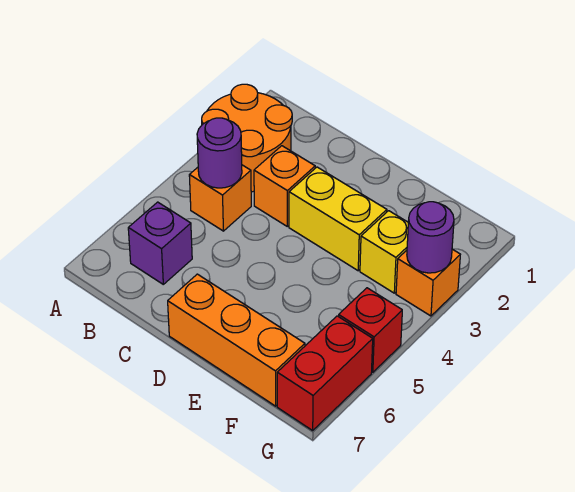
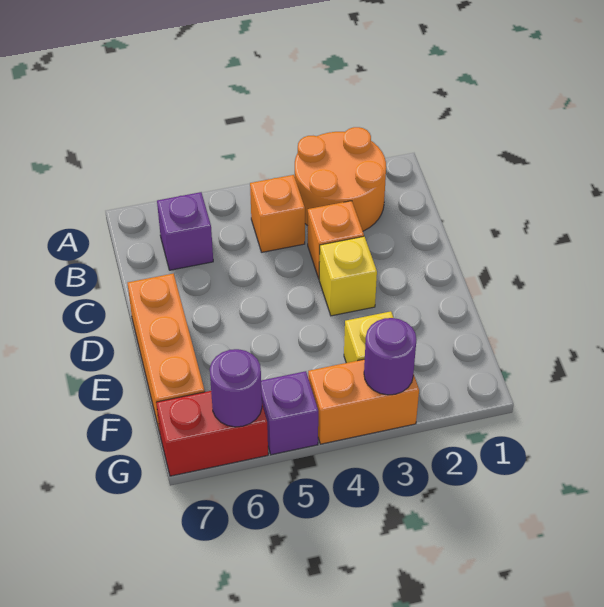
purple 1x1 round brick [197,118,242,188] -> purple 1x1 round brick moved to [210,349,262,427]
yellow 1x2 brick [289,167,387,271] -> yellow 1x1 brick [319,236,377,316]
orange 1x1 brick [396,249,460,316] -> orange 1x2 brick [308,359,419,444]
red 1x1 brick [339,288,402,372] -> purple 1x1 brick [261,371,318,455]

